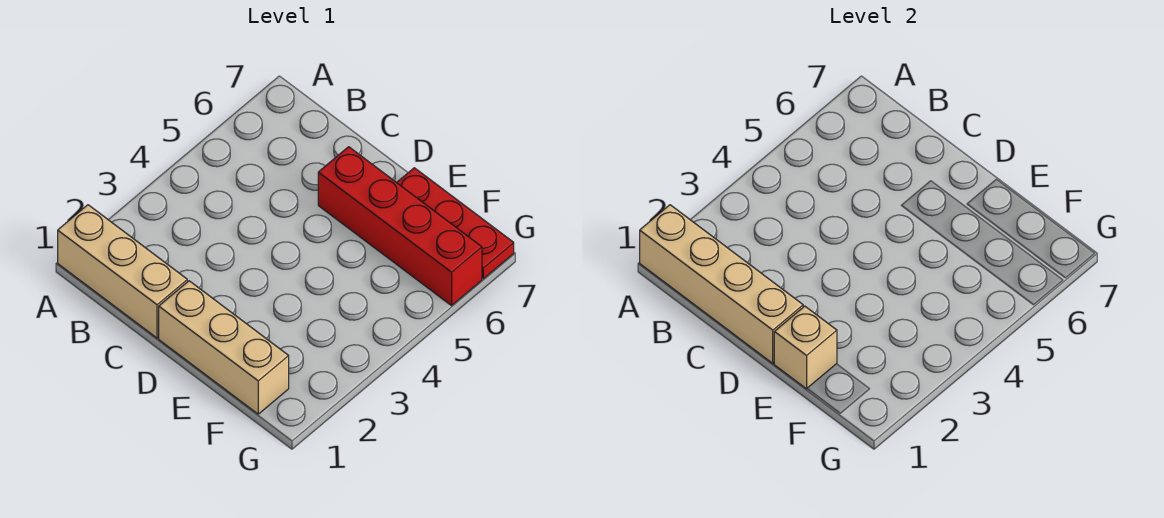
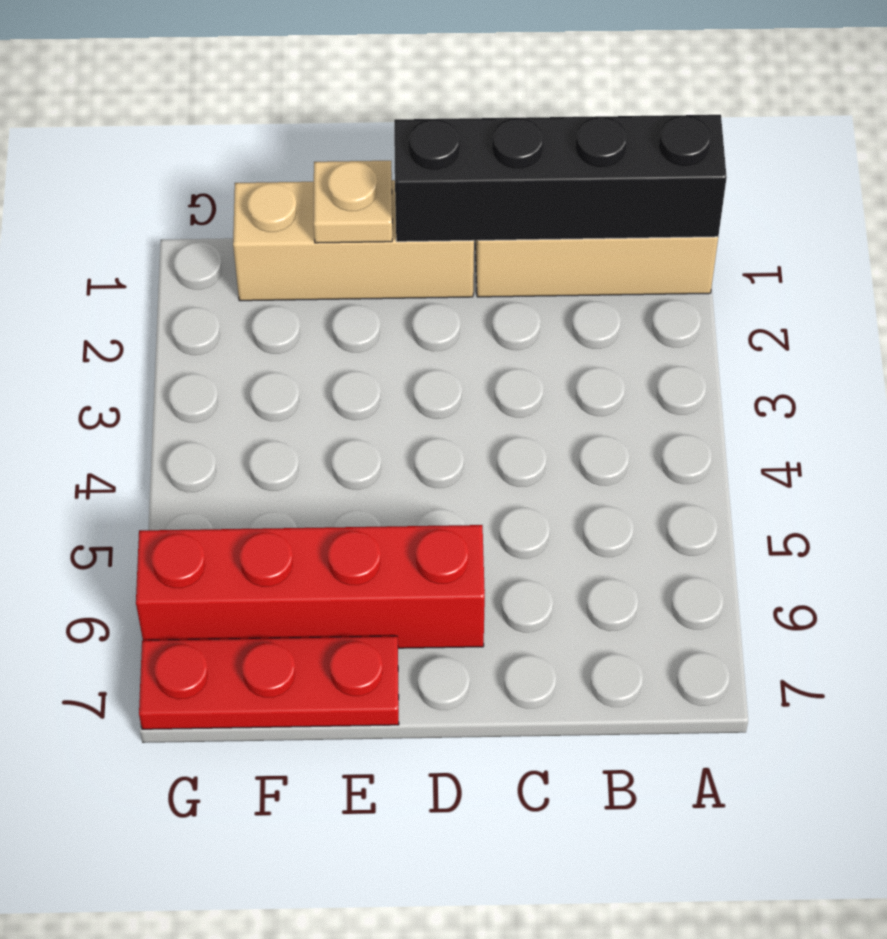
tan 1x4 brick [640,205,803,363] -> black 1x4 brick [394,115,727,242]
tan 1x1 brick [774,306,837,389] -> tan 1x1 plate [313,161,392,243]

